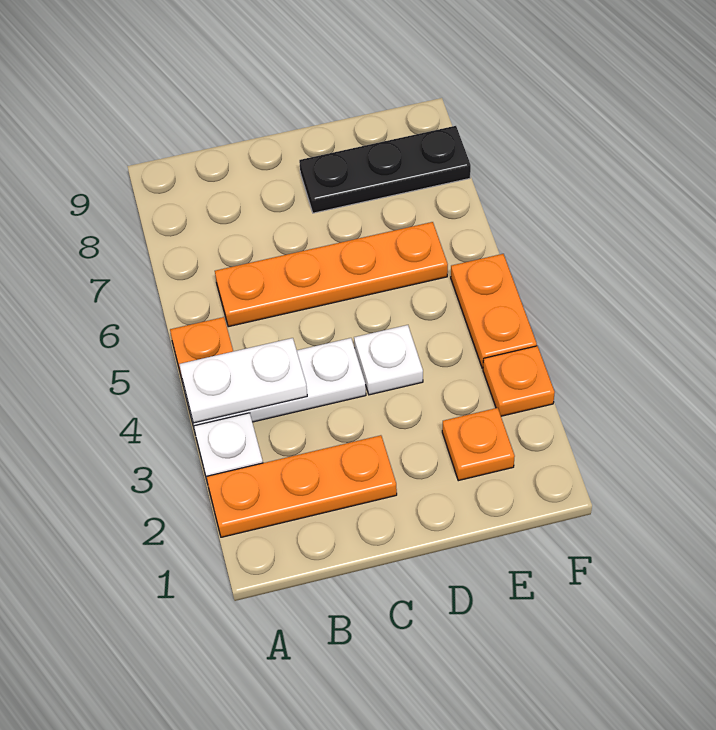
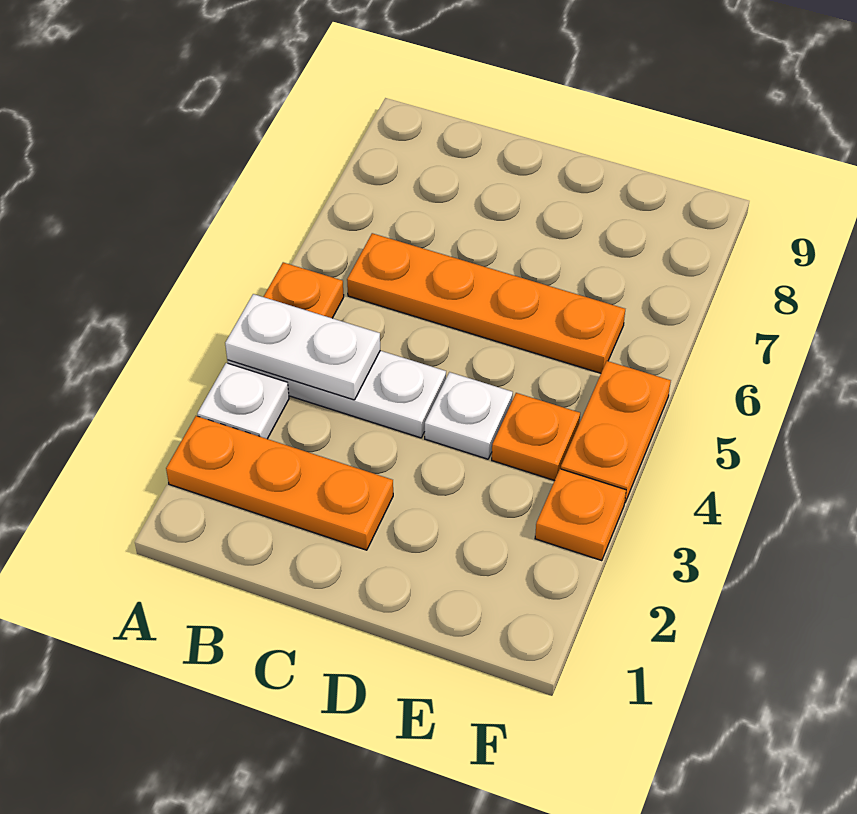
black 1x3 plate [299,126,471,213] -> none
orange 1x1 plate [442,408,515,481] -> orange 1x1 plate moved to [492,393,580,481]

